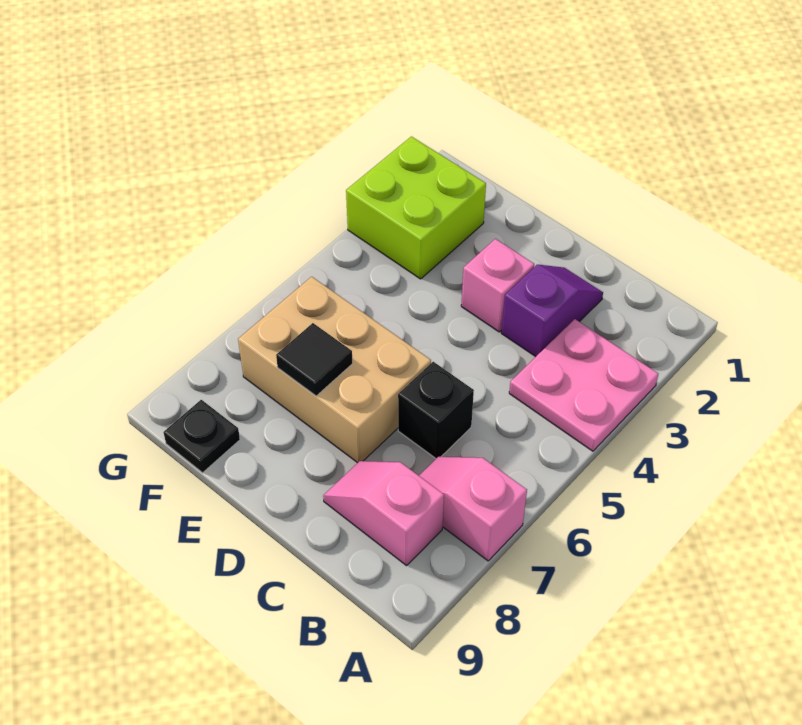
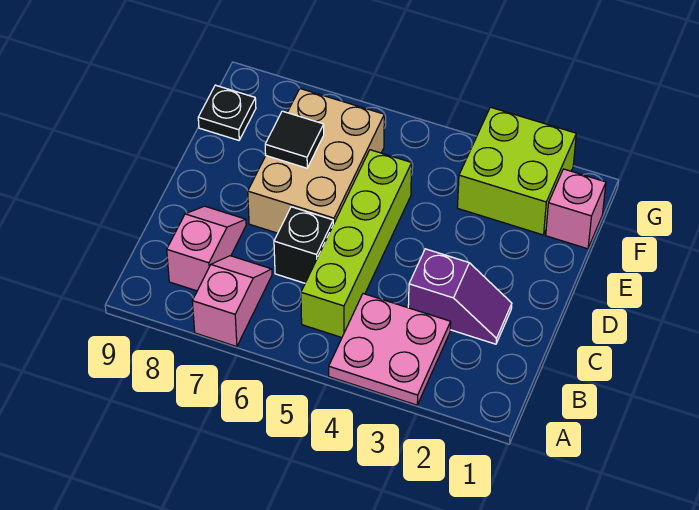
none -> lime 1x4 brick [301,150,412,337]
pink 1x1 brick [461,239,534,332] -> pink 1x1 brick moved to [546,169,606,249]

